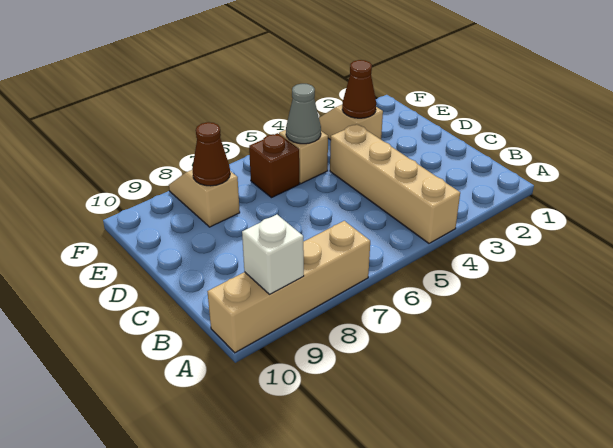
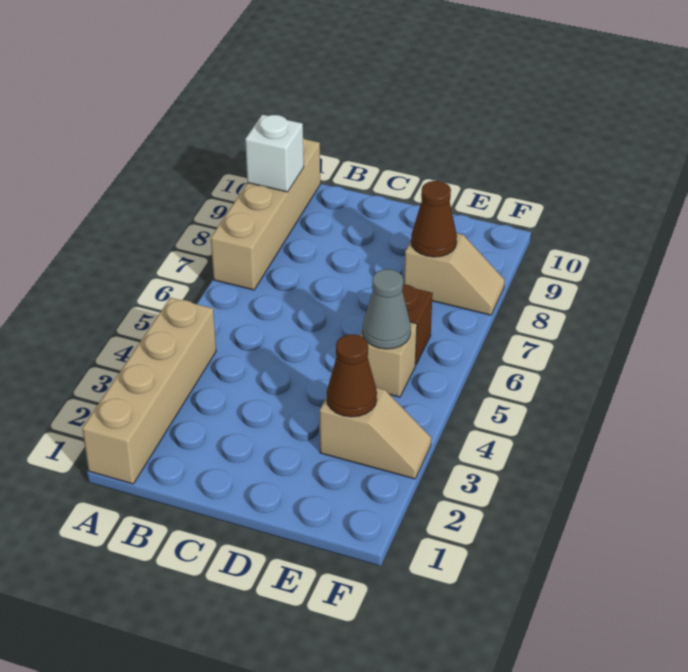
tan 1x4 brick [330,124,460,243] -> tan 1x4 brick turned to [82,298,216,484]

